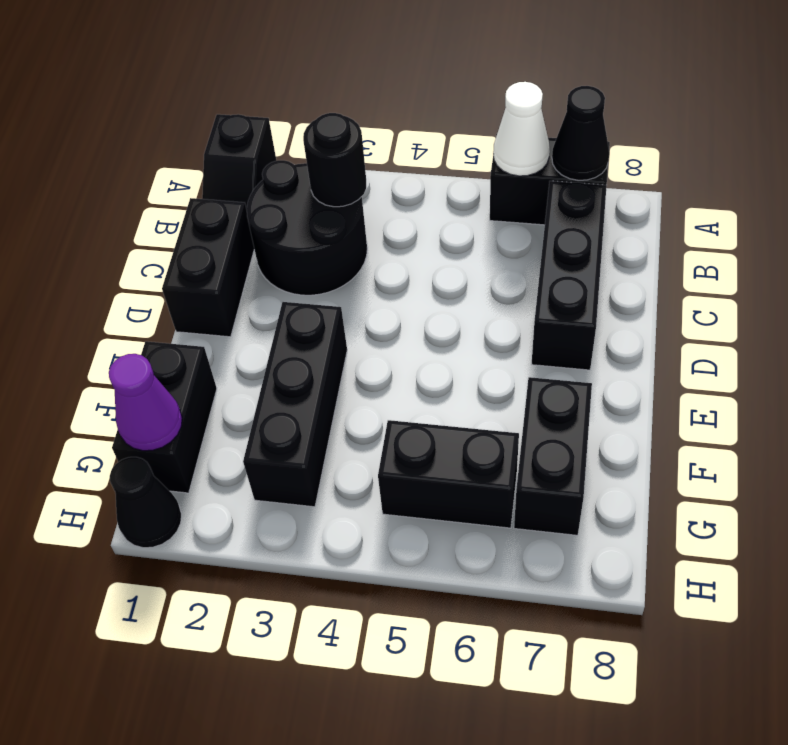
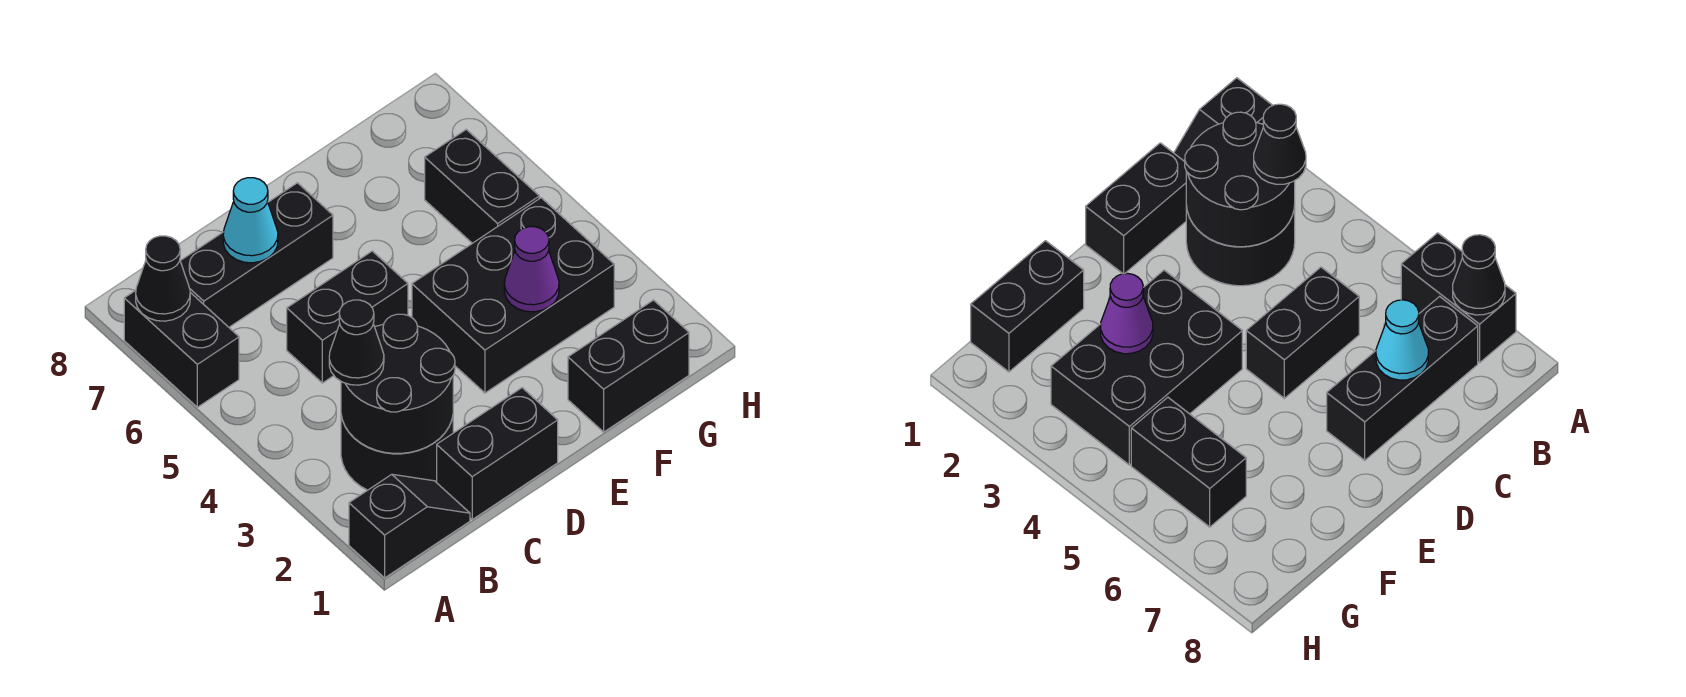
white 1x1 cone [493,82,550,176] -> none
black 1x1 round brick [303,113,366,207] -> black 2x2 round brick [341,314,455,453]
none -> cyan 1x1 cone [223,178,278,263]
black 1x3 brick [243,302,347,507] -> black 2x3 brick [412,198,614,393]
black 1x2 brick [514,377,592,535] -> black 1x2 brick moved to [287,251,408,383]
purple 1x1 cone [109,354,182,451] -> purple 1x1 cone moved to [504,227,559,312]
black 1x1 cone [110,457,181,548] -> black 1x1 cone moved to [329,300,384,385]

